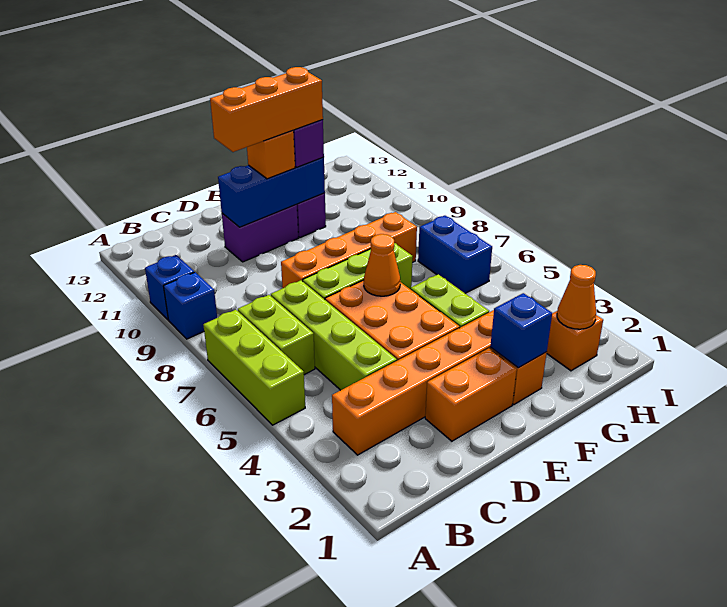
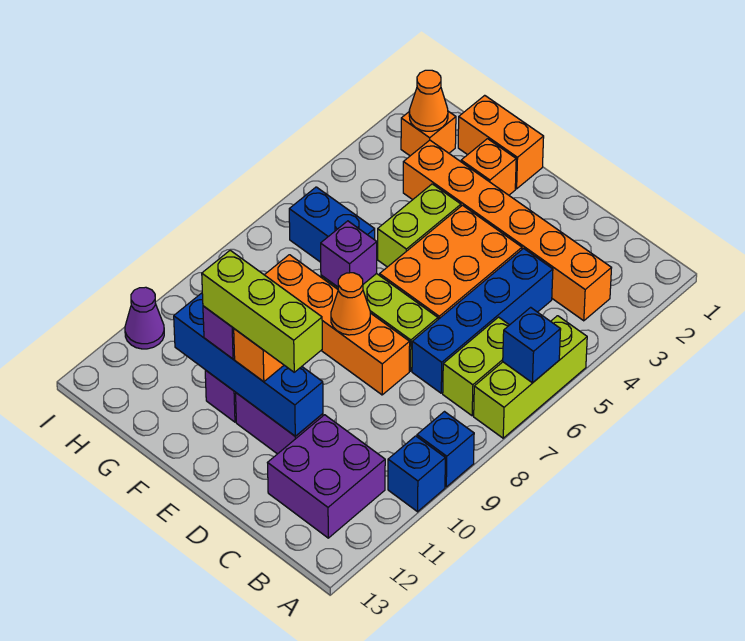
none -> purple 2x2 brick [268,415,385,538]
lime 1x4 brick [271,280,397,390] -> blue 1x4 brick [412,248,553,393]
orange 1x2 brick [425,348,517,441] -> orange 1x2 brick moved to [458,95,544,189]
blue 1x3 brick [218,157,325,227] -> blue 1x4 brick [174,293,323,436]
orange 1x3 brick [210,67,323,152] -> lime 1x3 brick [202,250,322,372]
orange 1x1 cone [364,234,400,296] -> orange 1x1 cone moved to [331,273,370,335]
blue 1x1 brick [490,293,552,368] -> blue 1x1 brick moved to [503,307,561,383]
none -> purple 1x1 brick [321,221,377,287]
blue 1x2 brick [418,216,492,293] -> blue 1x2 brick turned to [289,187,375,262]
none -> purple 1x1 cone [125,287,164,349]

